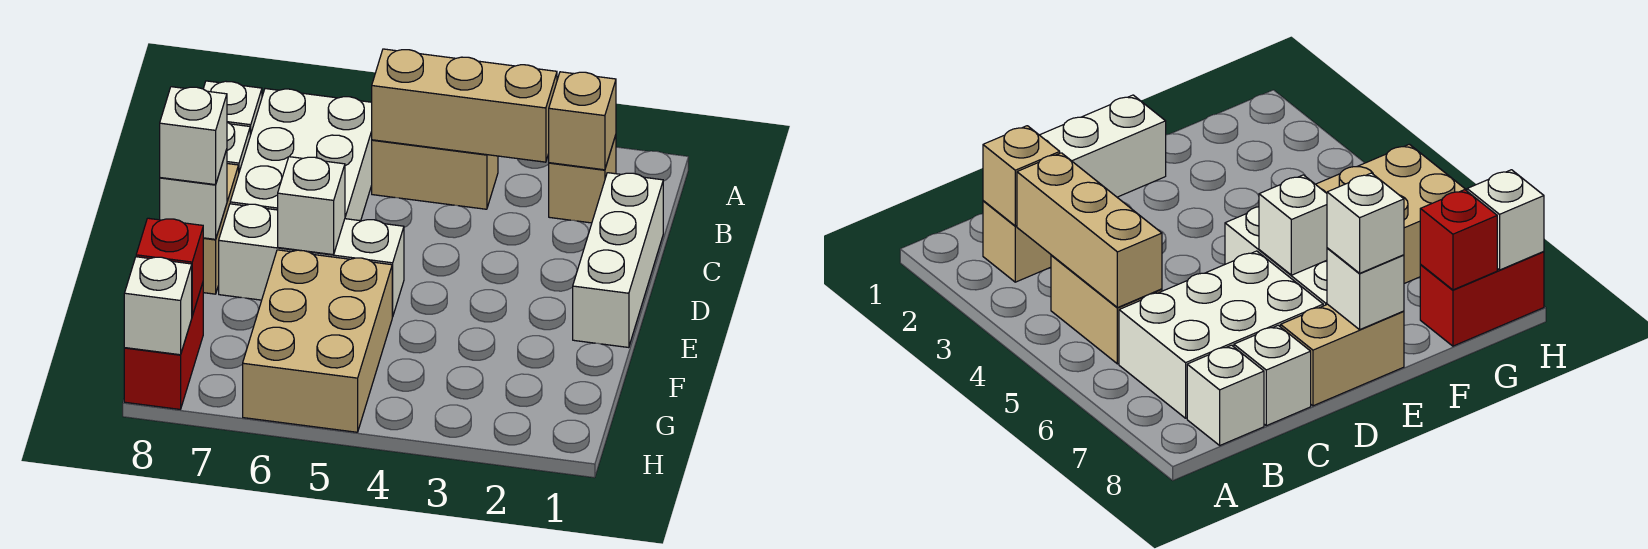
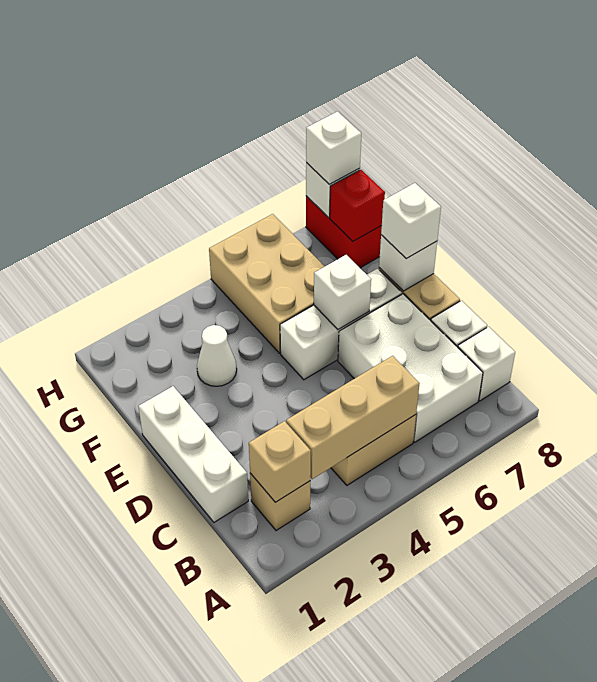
none -> white 1x1 cone [197,325,237,386]
none -> white 1x1 brick [306,112,361,184]

